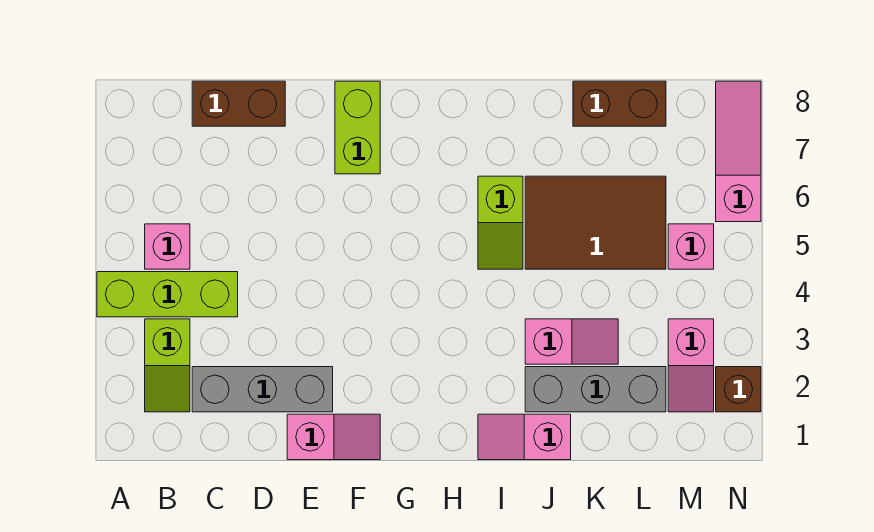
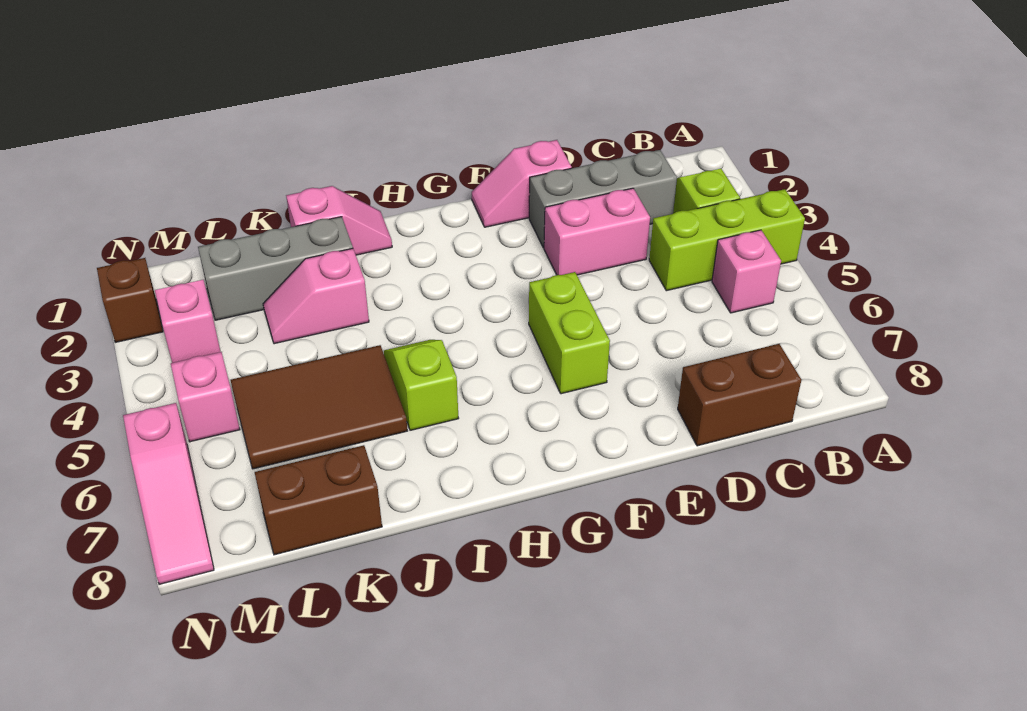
none -> pink 1x2 brick [544,188,650,275]
lime 1x2 brick [335,81,380,174] -> lime 1x2 brick moved to [529,272,610,394]

